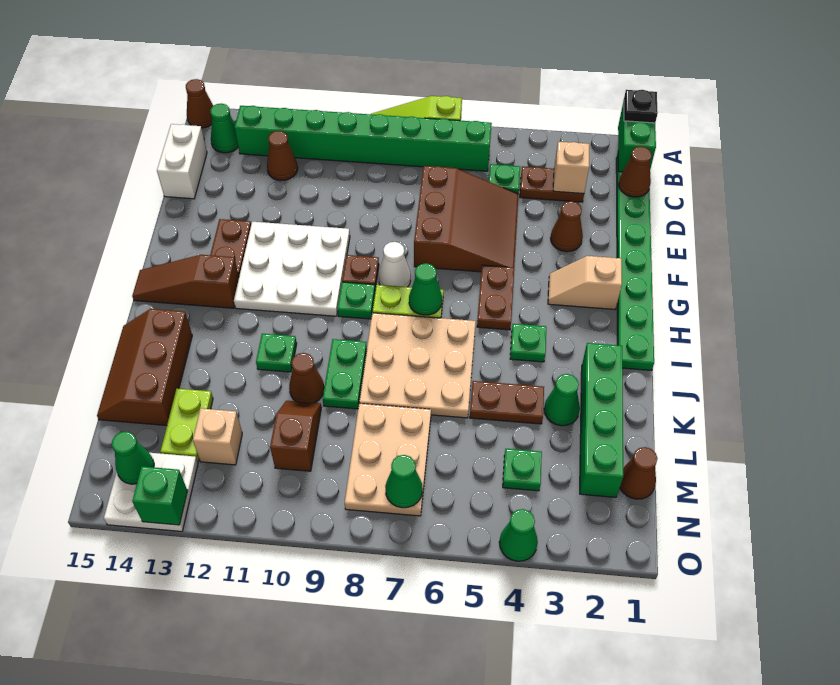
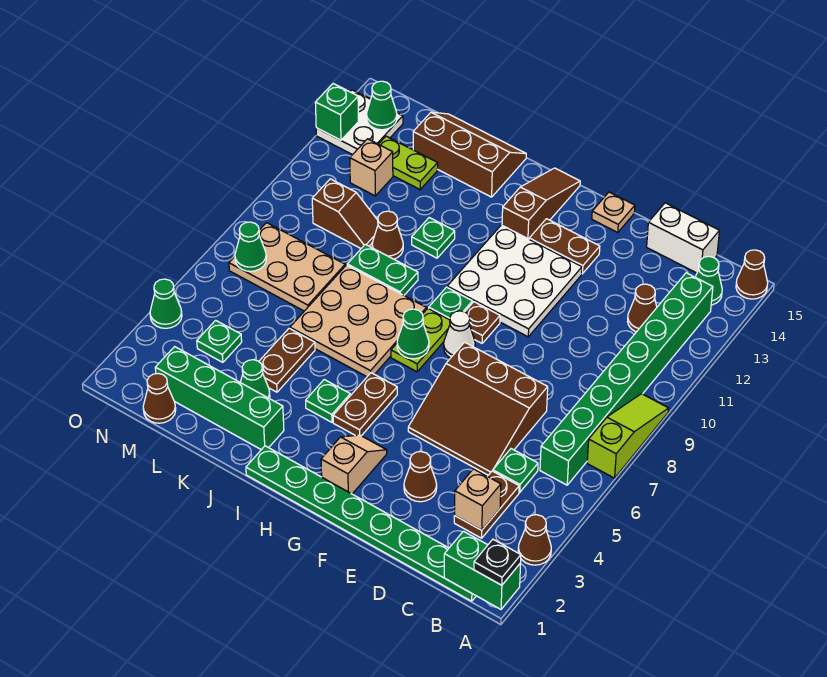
brown 1x1 cone [619,147,652,197] -> brown 1x1 cone moved to [518,515,551,565]
none -> tan 1x1 plate [592,192,635,232]
brown 1x2 plate [477,265,514,330] -> brown 1x2 plate turned to [333,373,397,436]

